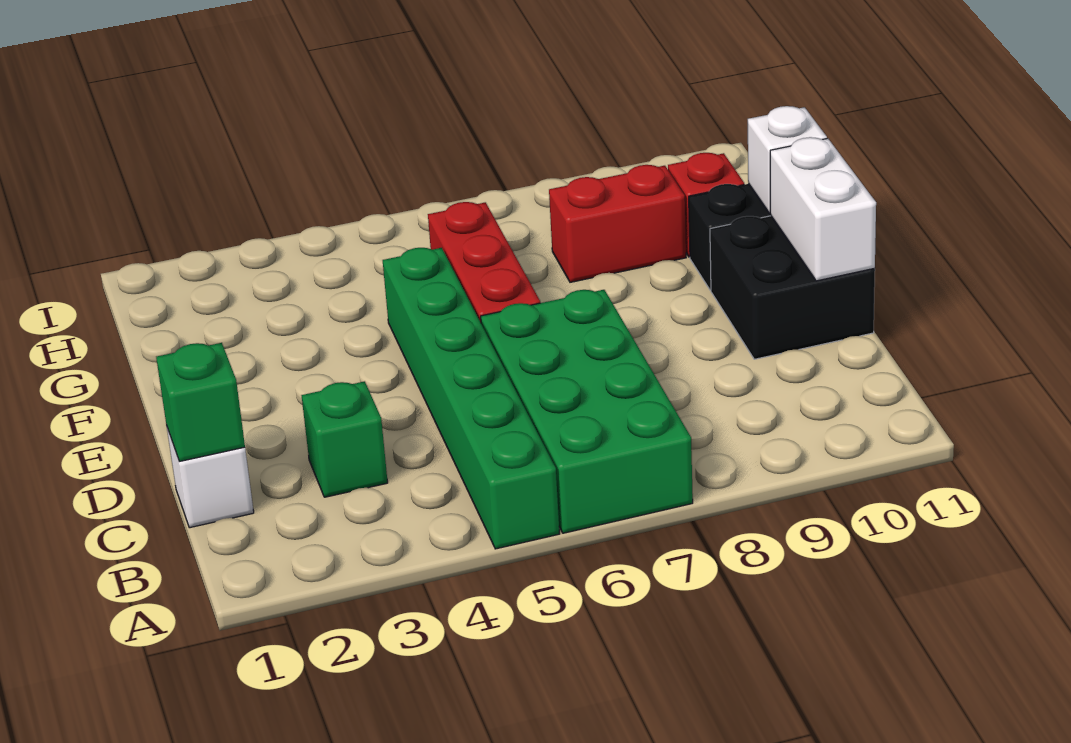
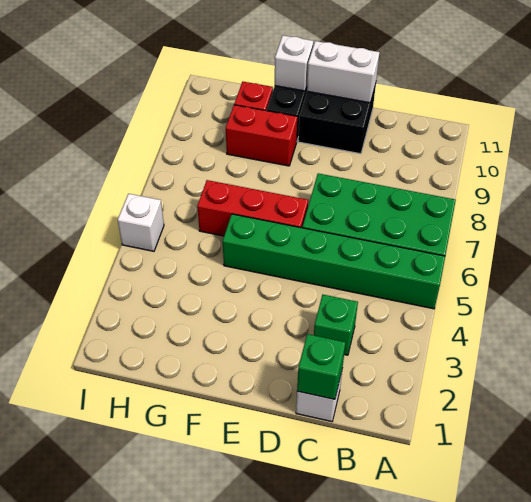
red 1x2 brick [549,165,686,282] -> red 1x2 brick turned to [226,105,297,166]
none -> white 1x1 brick [118,194,164,251]

